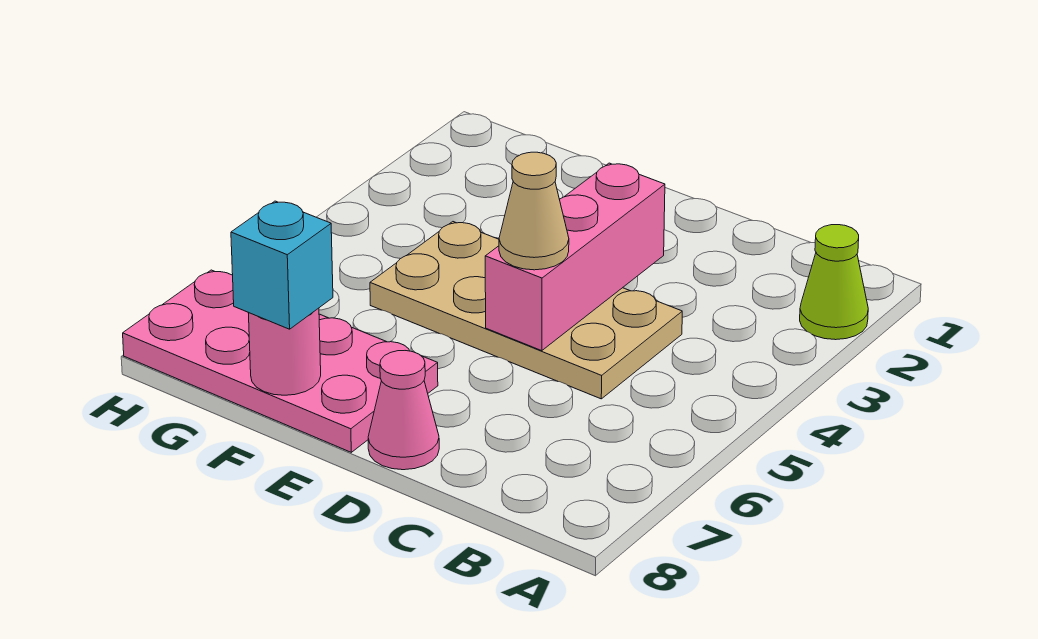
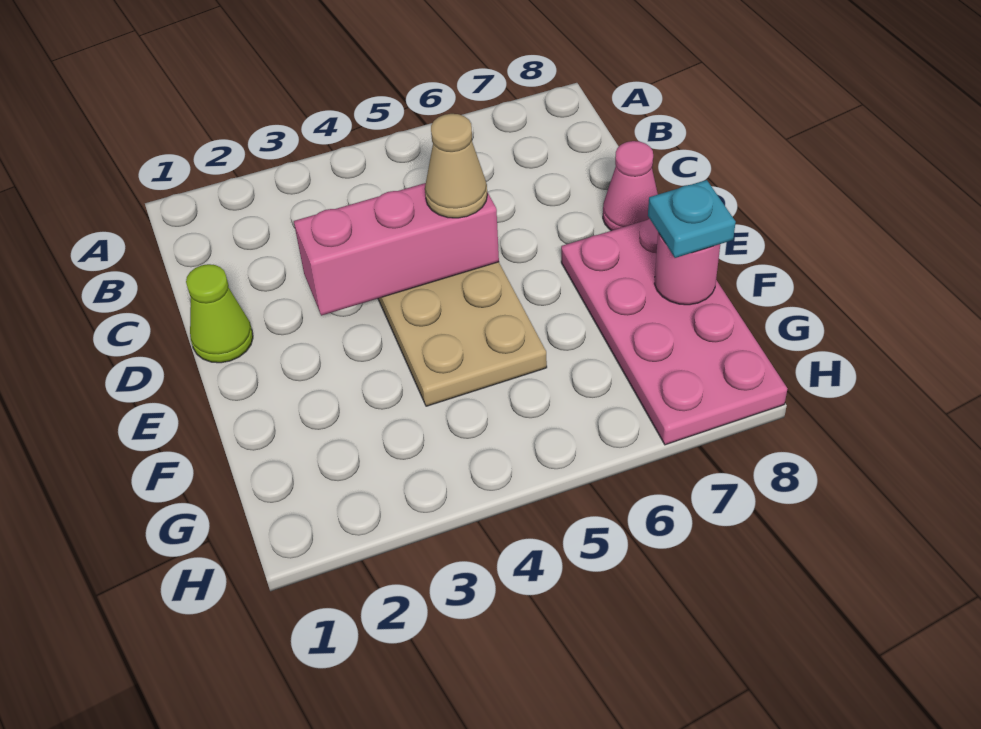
lime 1x1 cone [800,225,868,340] -> lime 1x1 cone moved to [186,264,253,363]
cyan 1x1 brick [231,201,333,329] -> cyan 1x1 plate [648,180,736,258]

